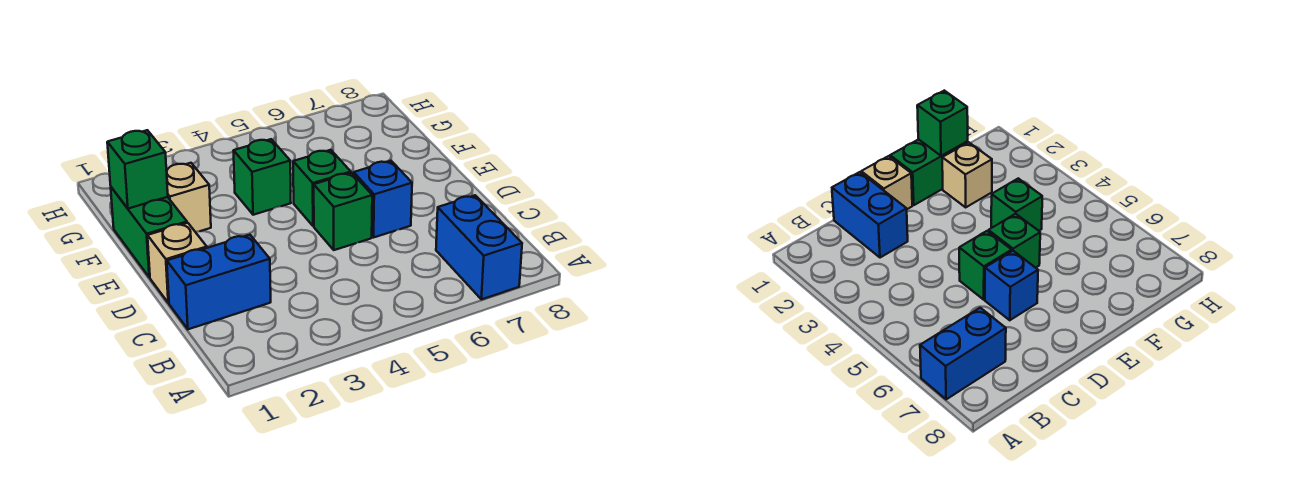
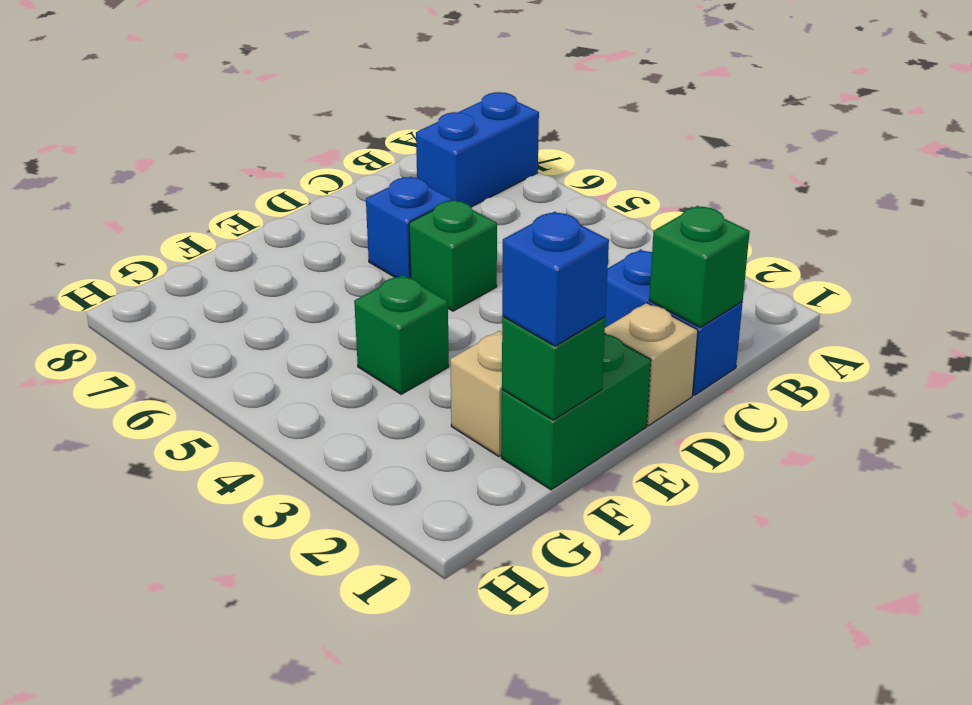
green 1x1 brick [293,150,351,226] -> green 1x1 brick moved to [649,206,750,328]
none -> blue 1x1 brick [502,212,609,346]

